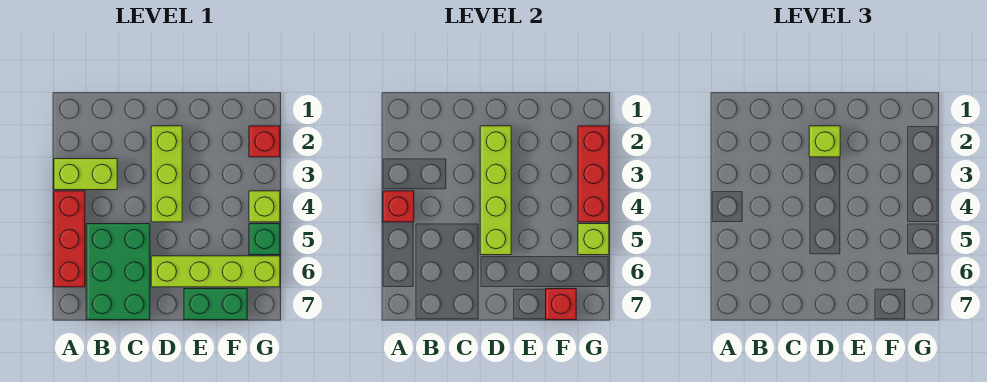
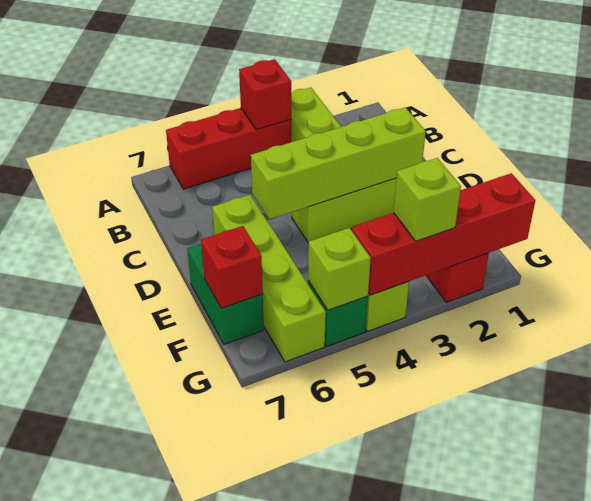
green 2x3 brick [86,224,150,320] -> none
lime 1x1 brick [809,126,840,157] -> lime 1x1 brick moved to [394,158,461,241]
red 1x3 brick [578,126,609,222] -> red 1x4 brick [351,173,535,295]

